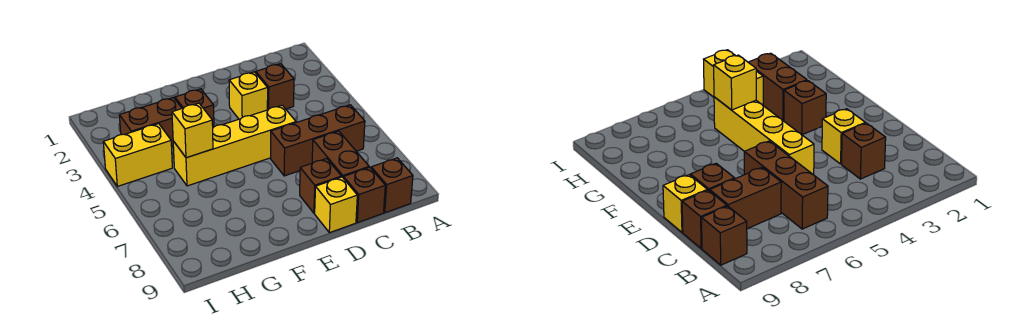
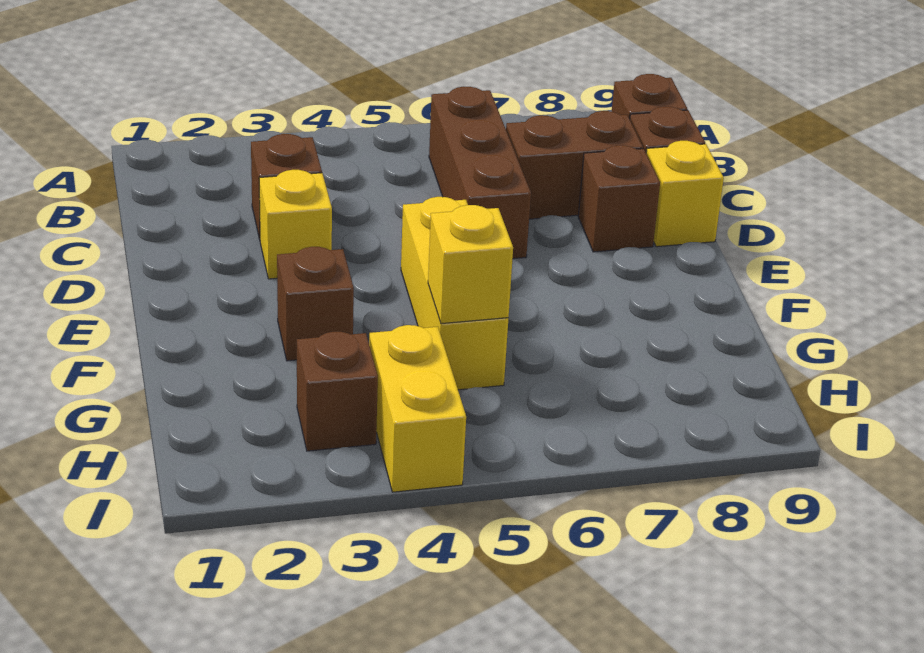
yellow 1x4 brick [173,105,296,186] -> yellow 1x3 brick [401,197,508,390]
brown 1x2 brick [119,98,182,146] -> brown 1x1 brick [297,332,378,451]

